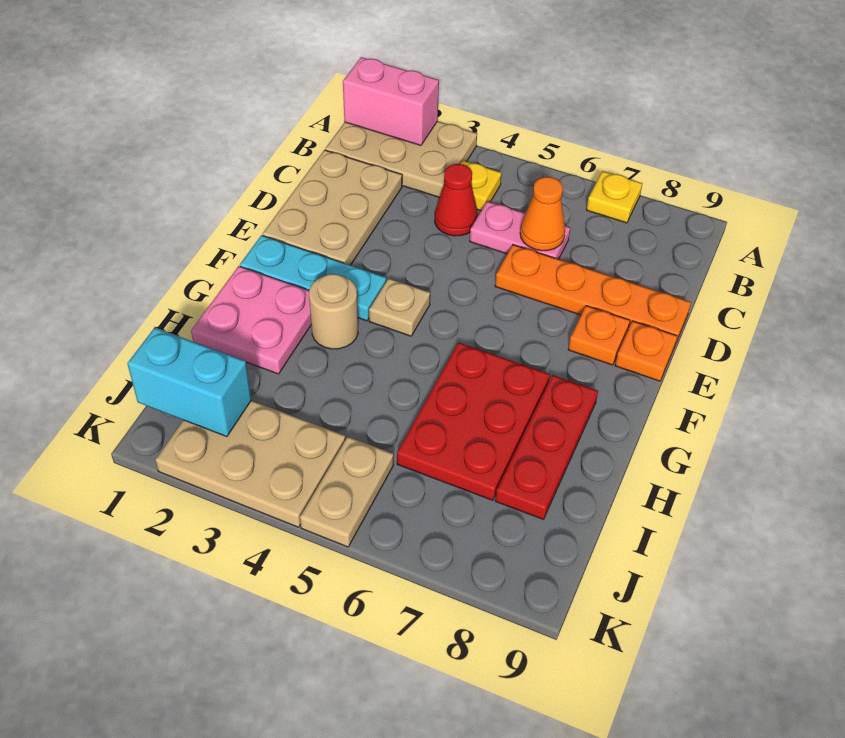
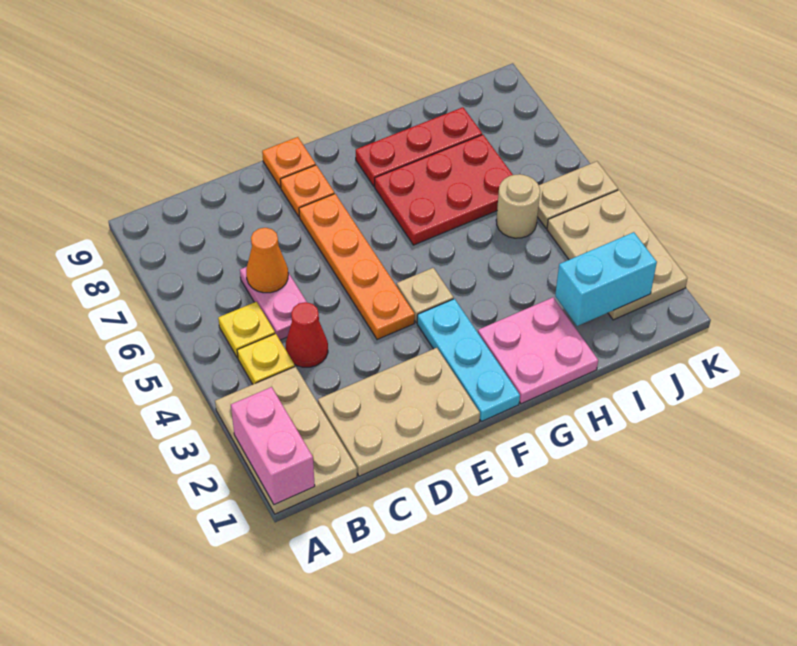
yellow 1x1 plate [587,171,643,223] -> yellow 1x1 plate moved to [218,302,275,358]
orange 1x4 plate [495,245,691,344] -> orange 1x4 plate moved to [299,194,415,340]
tan 1x1 round brick [309,274,358,349] -> tan 1x1 round brick moved to [496,174,540,238]
cyan 1x2 brick [127,328,251,437] -> cyan 1x2 brick turned to [555,232,657,326]

